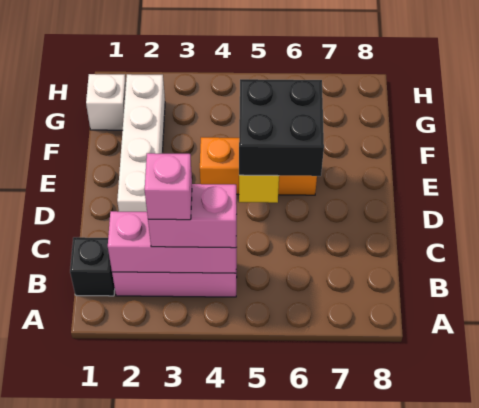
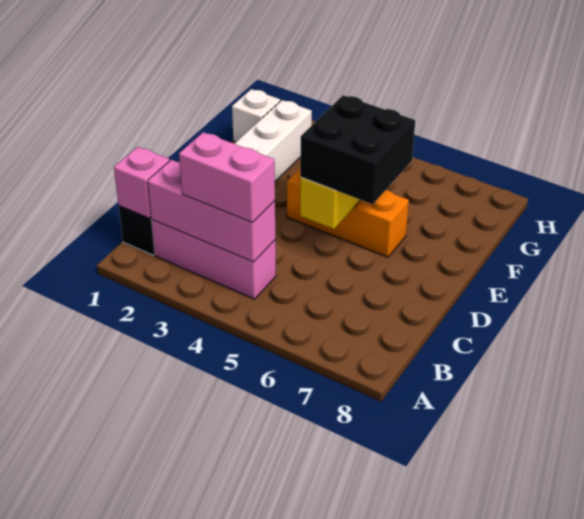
pink 1x1 brick [145,153,192,220] -> pink 1x1 brick moved to [114,147,170,218]

